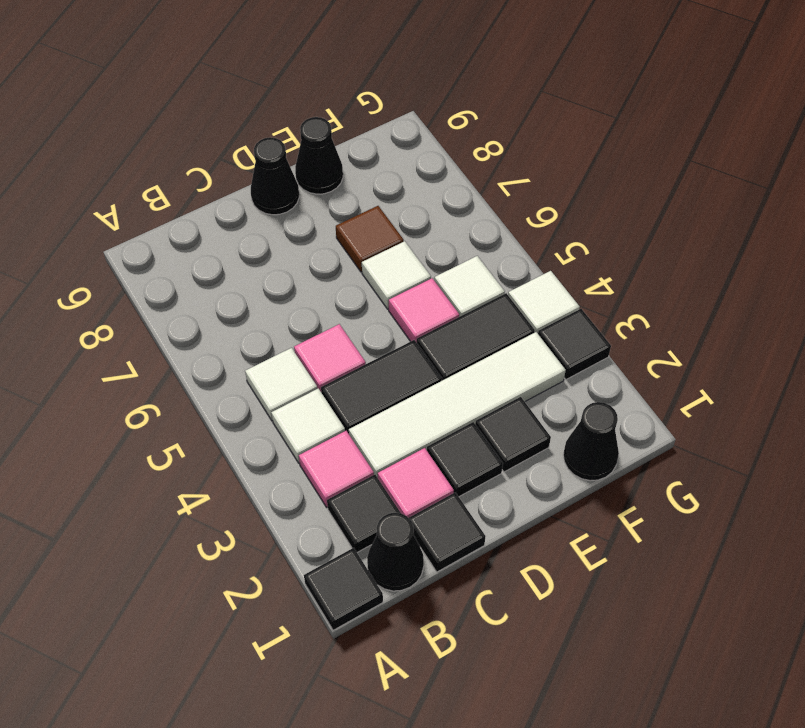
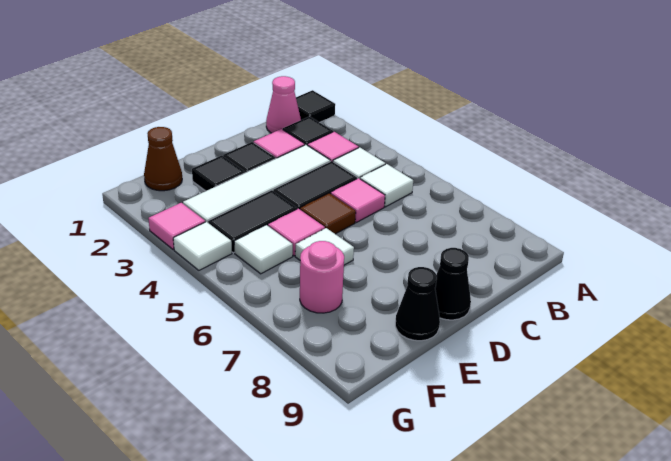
black 1x1 cone [367,513,424,591] -> pink 1x1 cone [266,76,301,133]
black 1x1 tile [409,492,486,572] -> none
brown 1x1 tile [336,206,404,272] -> brown 1x1 tile moved to [300,193,356,234]
black 1x1 cone [563,402,619,481] -> brown 1x1 cone [144,127,182,191]
none -> pink 1x1 round brick [300,241,344,313]
black 1x1 tile [538,309,611,379] -> pink 1x1 tile [148,203,205,250]

